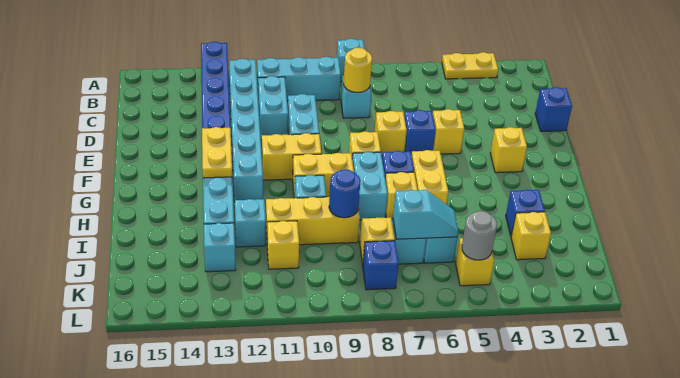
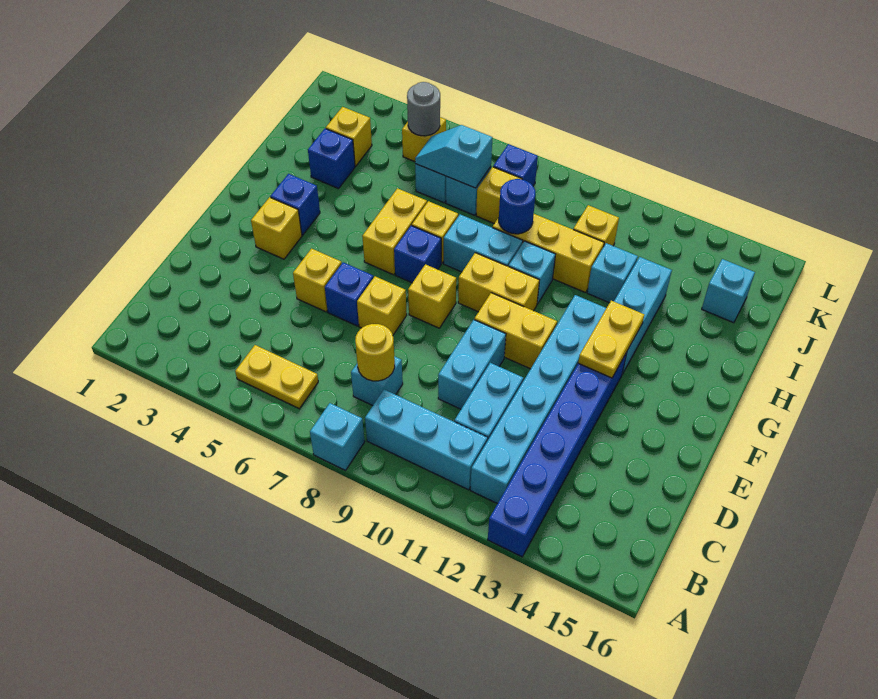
yellow 1x2 plate [442,52,498,79] -> yellow 1x2 plate moved to [235,345,318,409]
blue 1x1 brick [535,87,572,131] -> blue 1x1 brick moved to [270,174,320,235]
cyan 1x2 brick [352,152,388,220] -> cyan 1x2 brick turned to [444,214,523,272]
cyan 1x1 brick [204,223,236,272] -> cyan 1x1 brick moved to [702,259,755,323]

